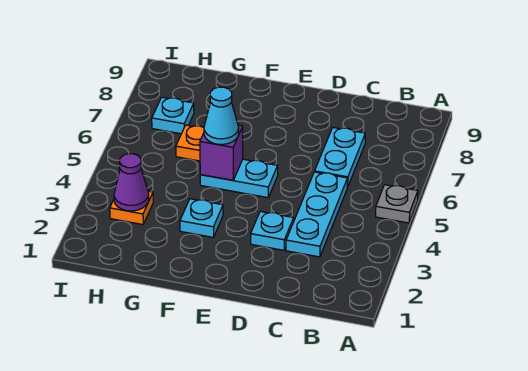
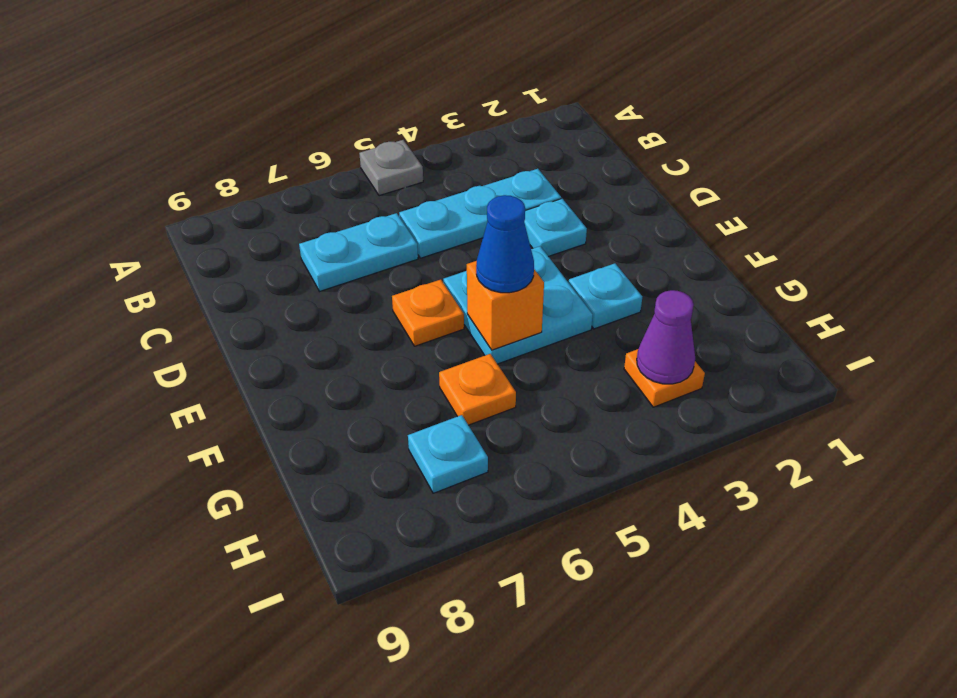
cyan 1x2 plate [200,159,278,198] -> cyan 2x2 plate [443,246,593,364]
none -> orange 1x1 plate [392,280,464,346]
purple 1x1 brick [200,125,243,180] -> orange 1x1 brick [467,261,544,350]
cyan 1x1 cone [204,87,239,144] -> blue 1x1 cone [476,195,534,293]

